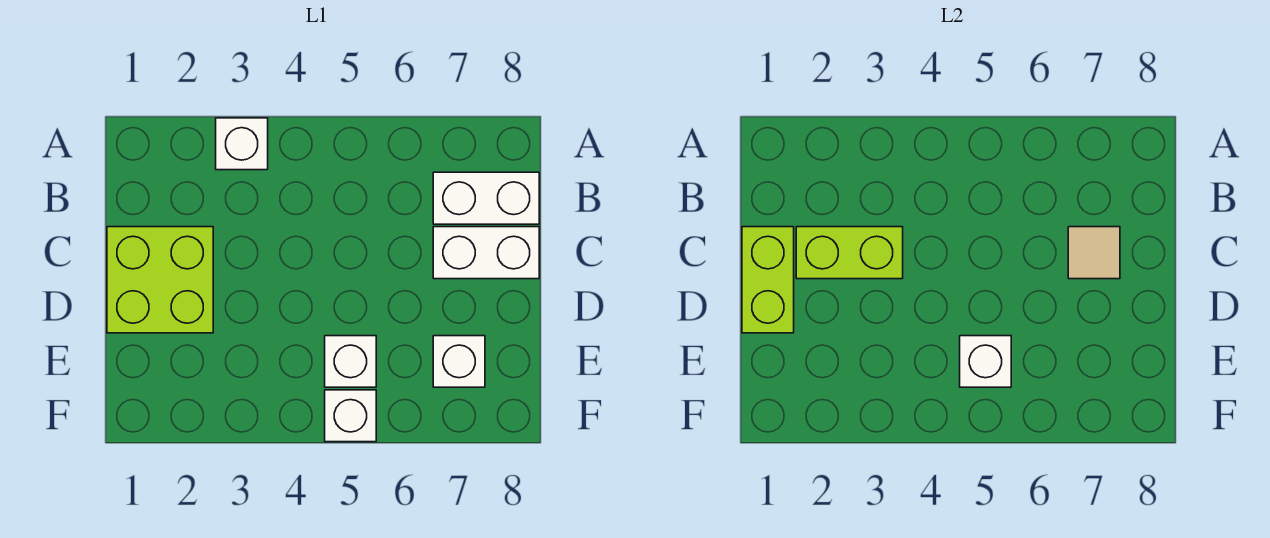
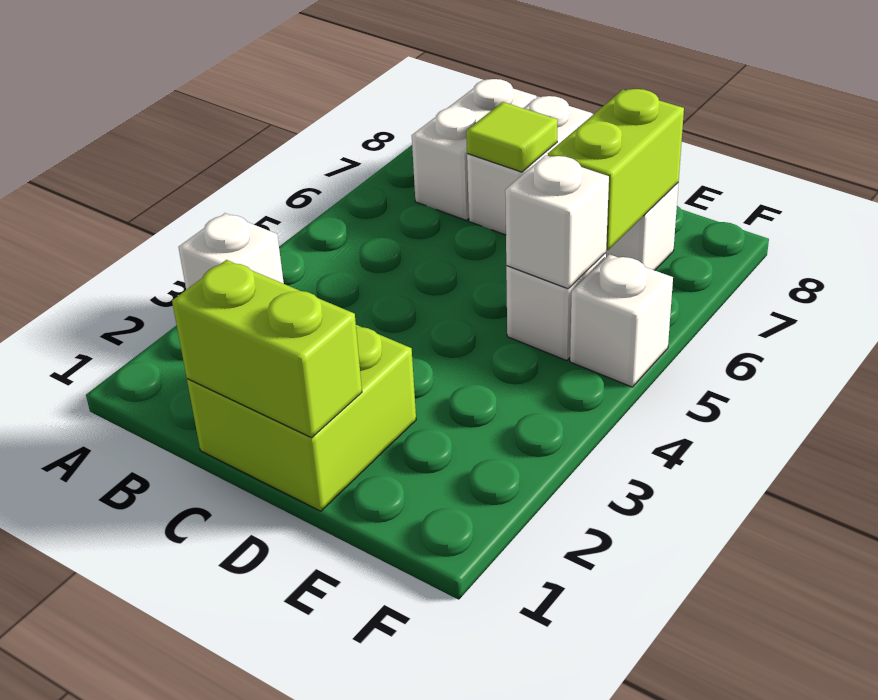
lime 1x2 brick [796,227,903,279] -> lime 1x2 brick moved to [548,89,684,250]
tan 1x1 tile [1068,227,1120,279] -> lime 1x1 tile [466,102,558,172]

